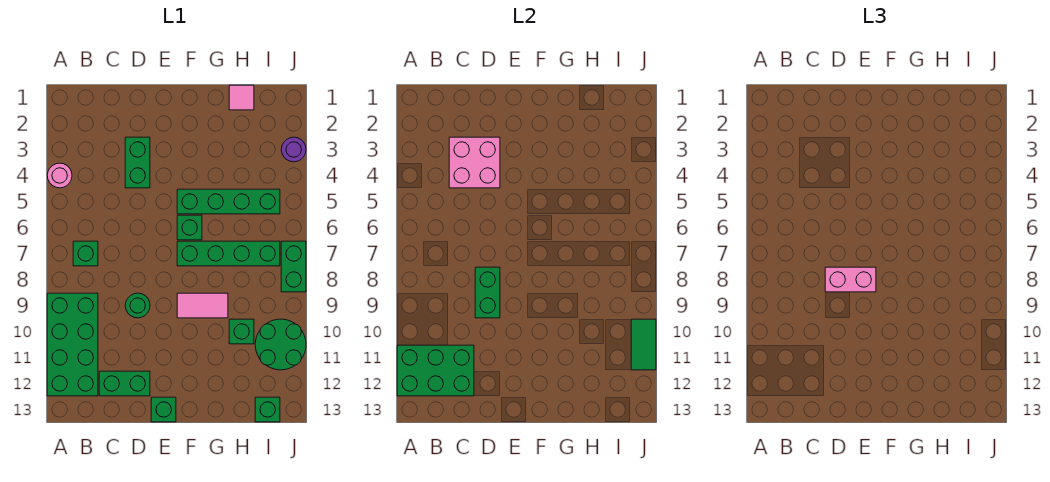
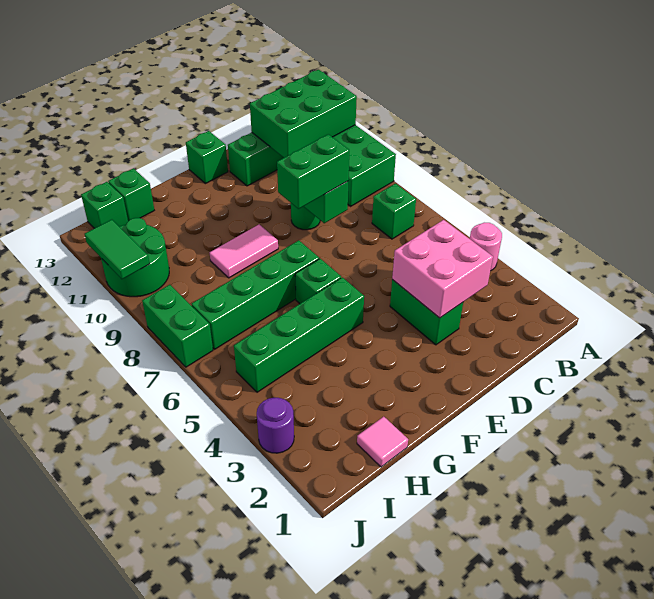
pink 1x2 brick [825,267,876,292] -> green 1x2 brick [277,134,349,209]
green 1x1 brick [229,319,254,344] -> green 1x1 brick moved to [108,168,154,221]

